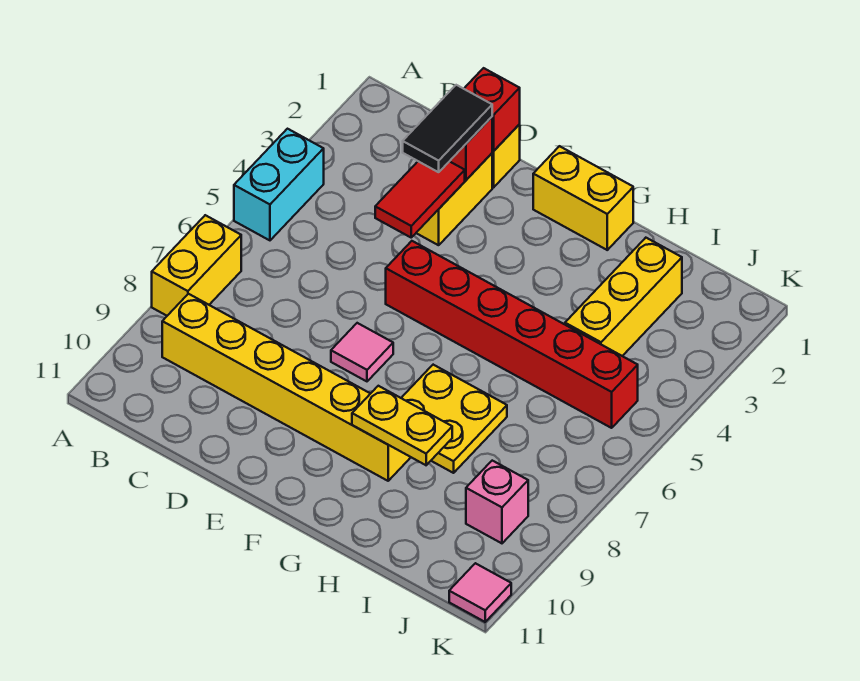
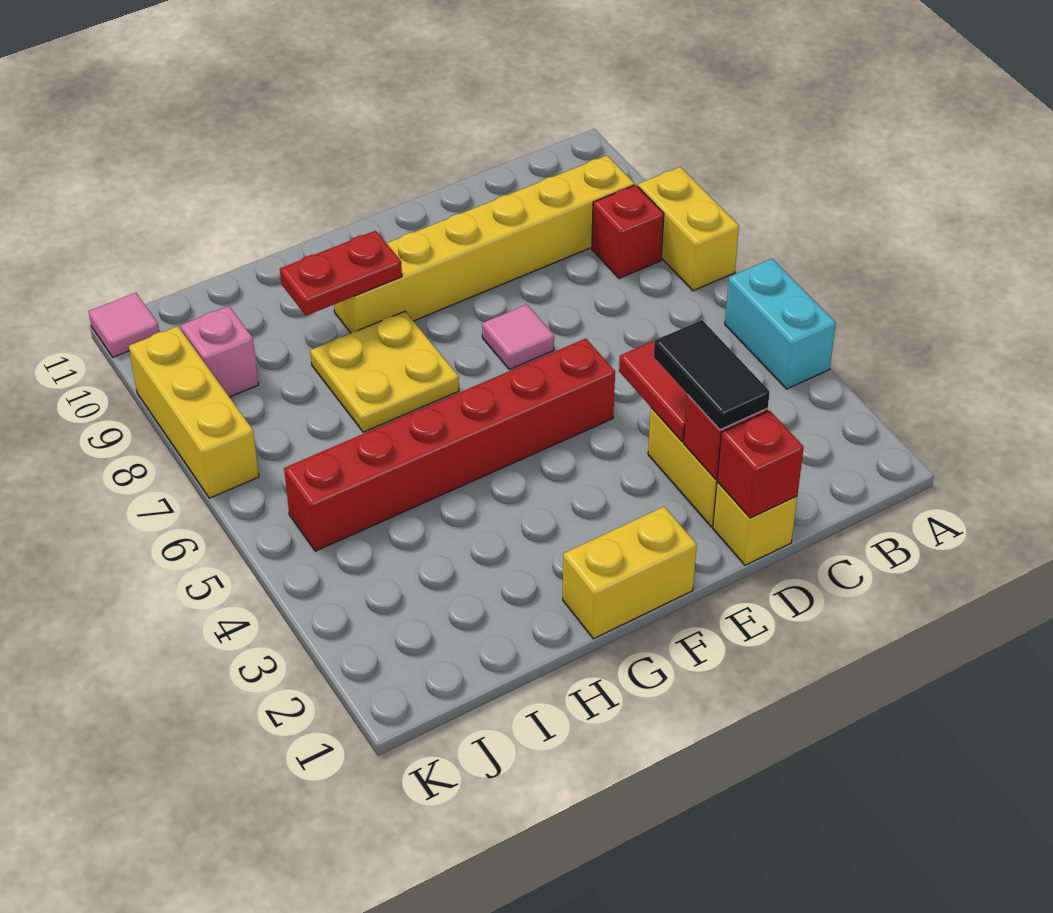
none -> red 1x1 brick [592,185,664,278]
yellow 1x2 plate [352,386,452,465] -> red 1x2 plate [280,231,402,316]
yellow 1x3 brick [565,238,682,356] -> yellow 1x3 brick moved to [129,326,259,498]

